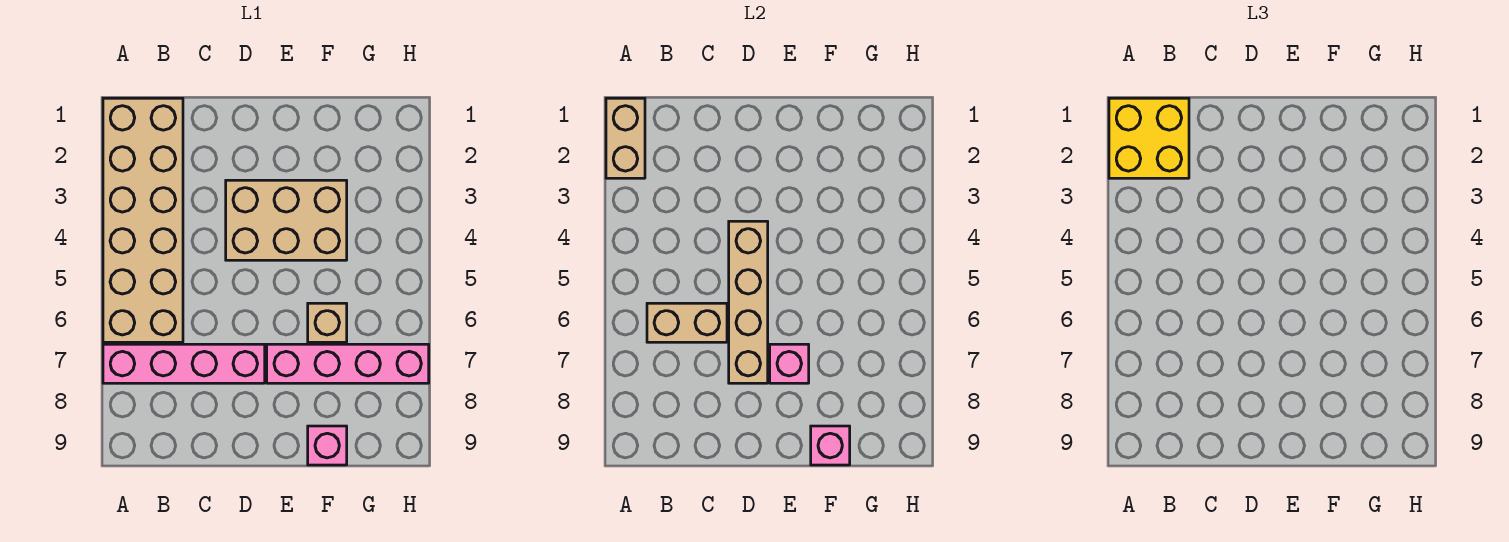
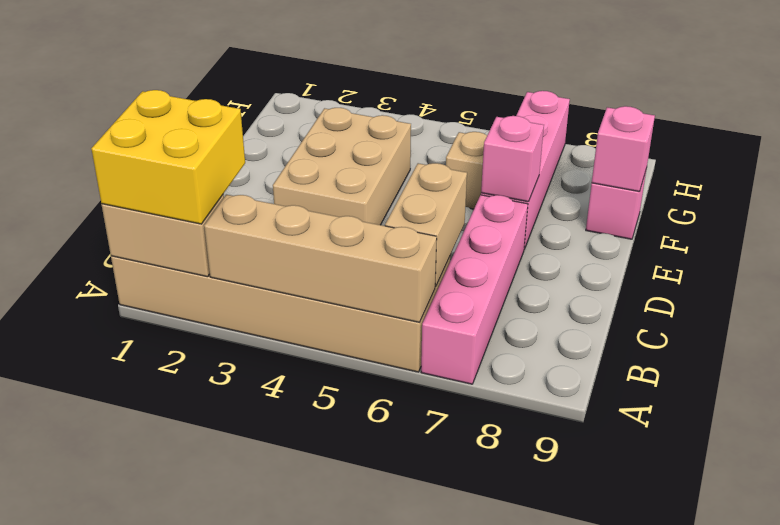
tan 1x4 brick [729,221,768,383] -> tan 1x4 brick moved to [204,195,437,322]

